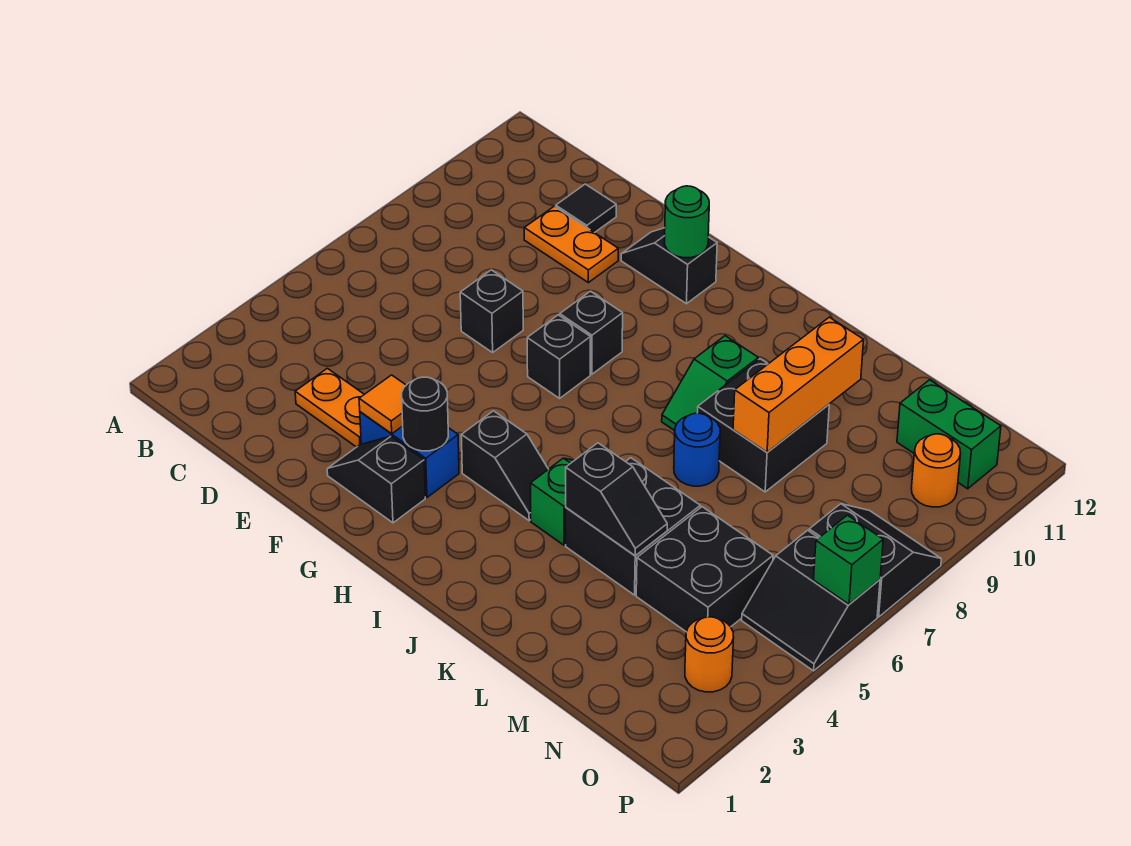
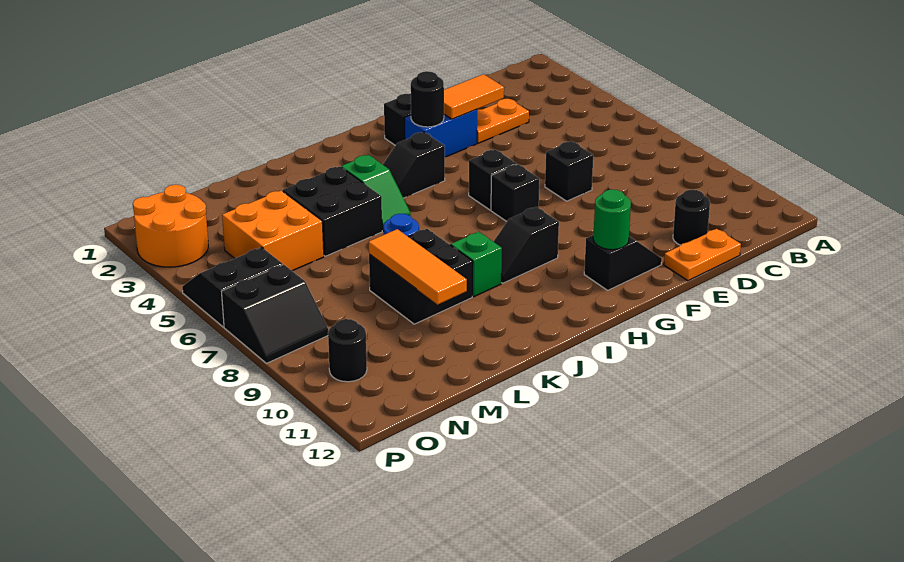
orange 1x2 plate [524,206,618,283] -> orange 1x2 plate moved to [664,229,741,281]
black 1x1 tile [556,184,616,233] -> black 1x1 round brick [673,190,710,245]
orange 1x1 tile [359,375,406,434] -> orange 1x2 tile [444,74,504,119]
black 1x1 brick [560,291,623,374] -> black 1x1 brick moved to [469,149,517,210]
black 1x2 slope [566,443,667,556] -> black 1x2 slope moved to [494,207,559,283]
orange 1x3 brick [733,317,864,452] -> orange 1x3 tile [369,229,467,304]
black 2x2 brick [636,507,773,632] -> orange 2x2 brick [222,190,324,271]
green 1x2 brick [897,380,1001,489] -> none
orange 1x1 round brick [685,617,734,692] -> orange 2x2 round brick [133,185,208,267]
orange 1x1 round brick [911,434,961,507] -> black 1x1 round brick [328,319,367,382]
green 1x1 brick [814,515,883,604] -> none

